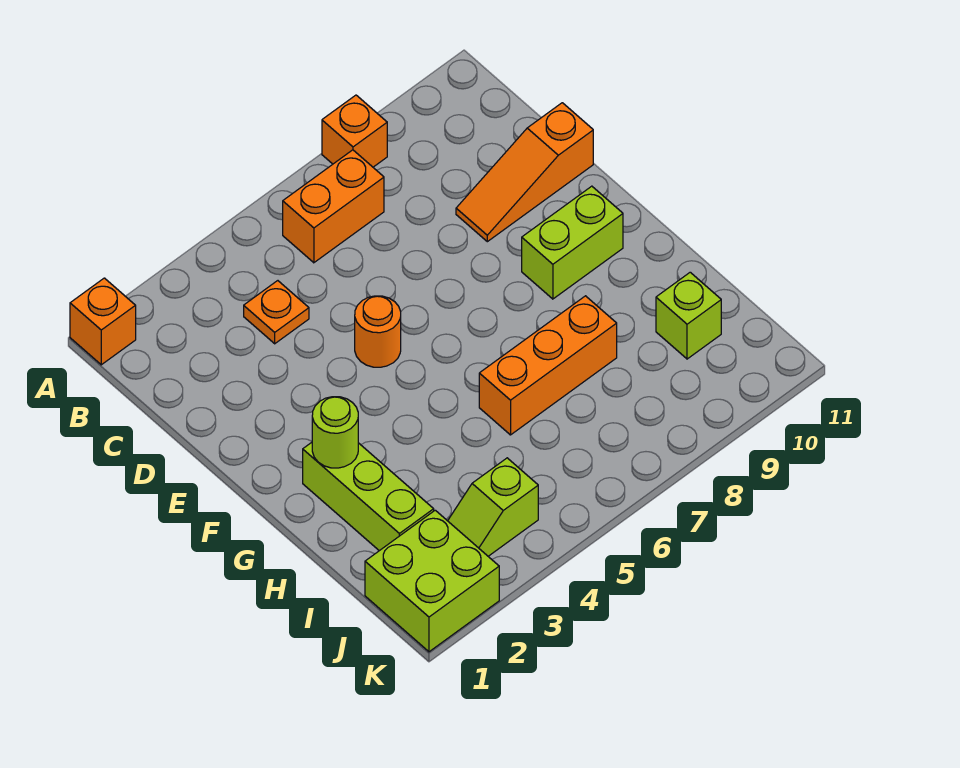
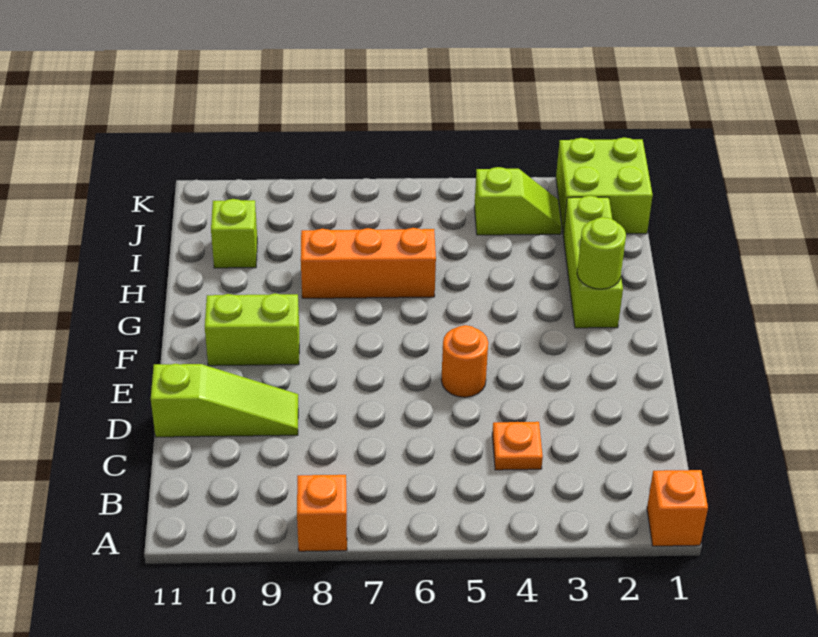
orange 1x2 brick [283,150,384,263] -> none
orange 1x3 slope [456,103,593,242] -> lime 1x3 slope [151,364,298,437]

